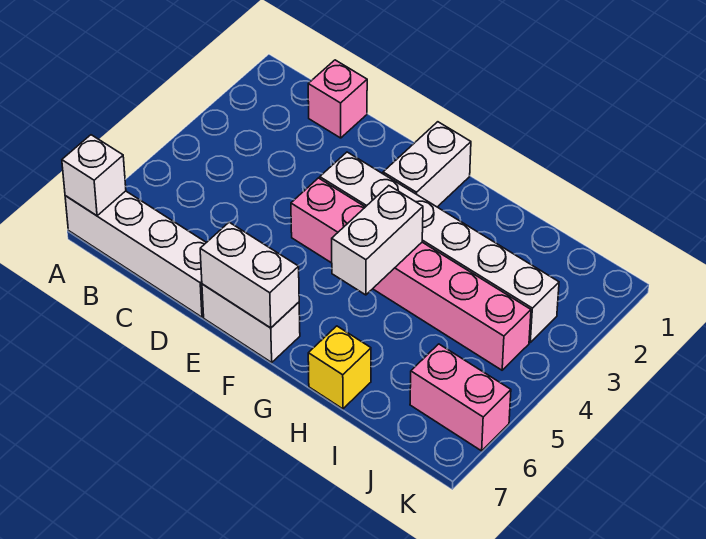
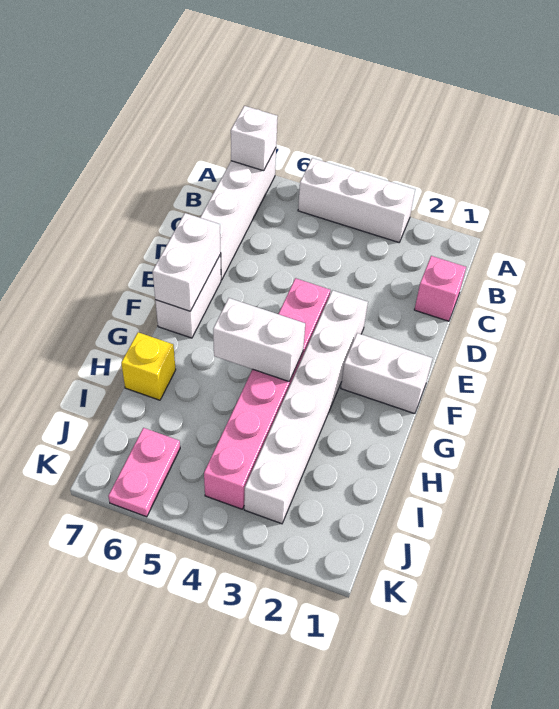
none -> white 1x3 brick [298,158,415,242]
pink 1x2 brick [410,344,511,451] -> pink 1x2 plate [108,428,180,517]

